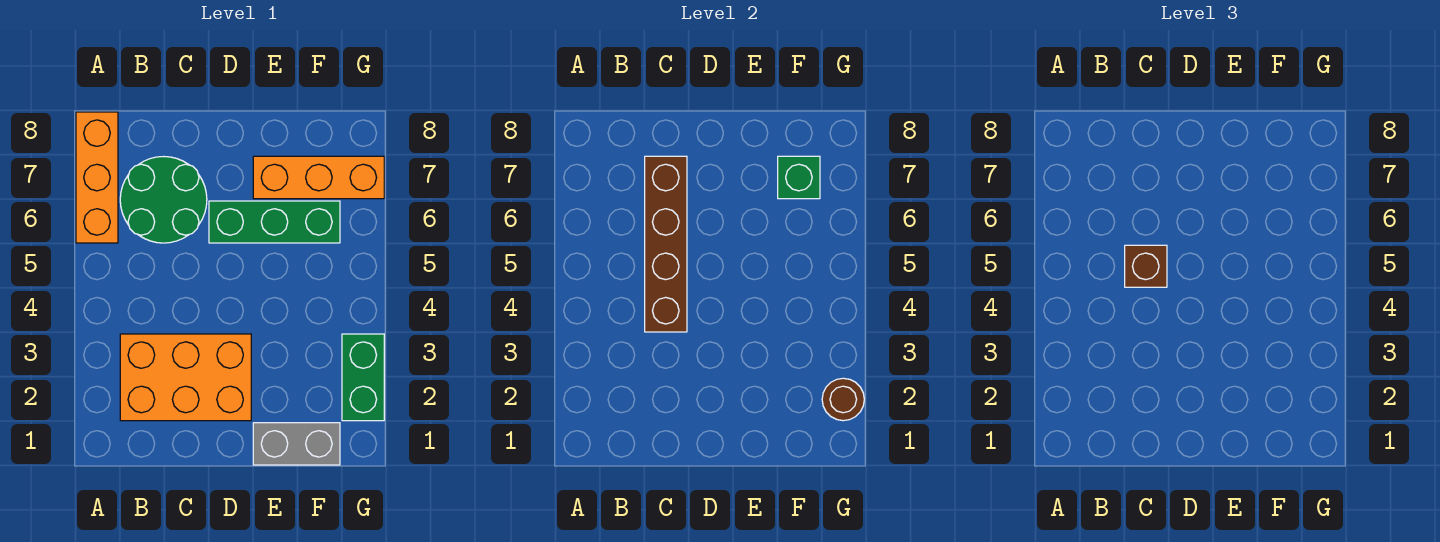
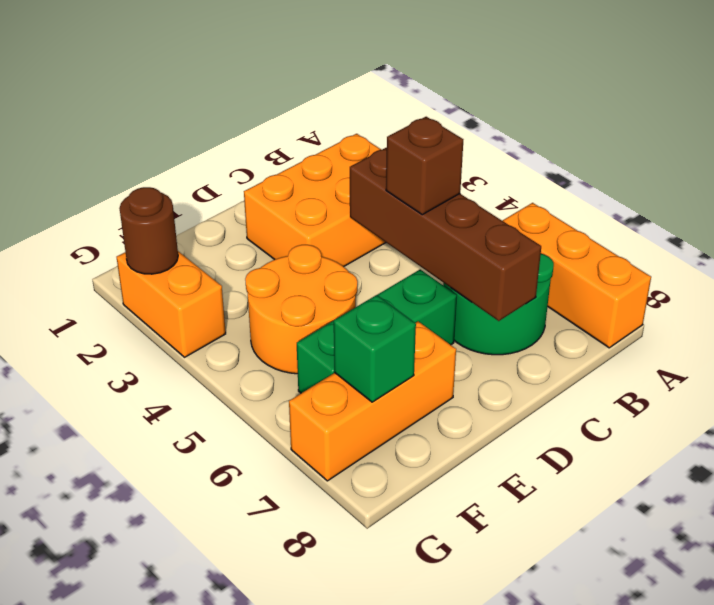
grey 1x2 brick [253,423,340,465] -> none
none -> orange 2x2 round brick [245,245,357,374]
green 1x2 brick [342,334,384,421] -> orange 1x2 brick [117,251,226,357]

